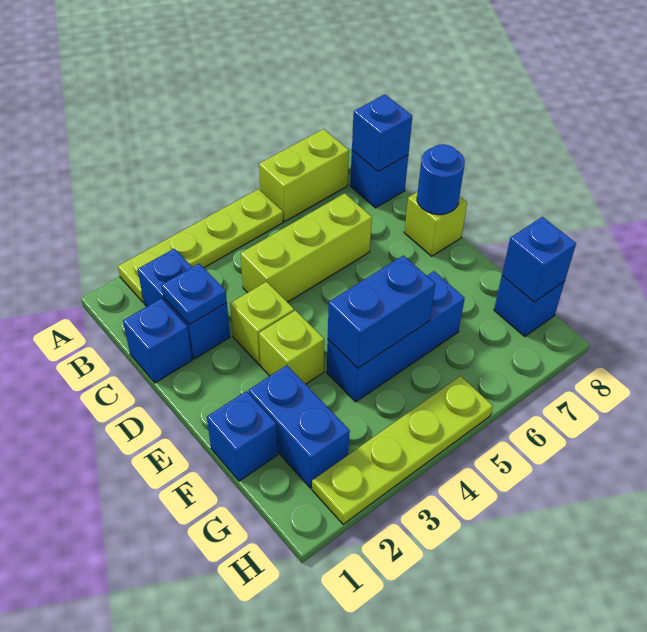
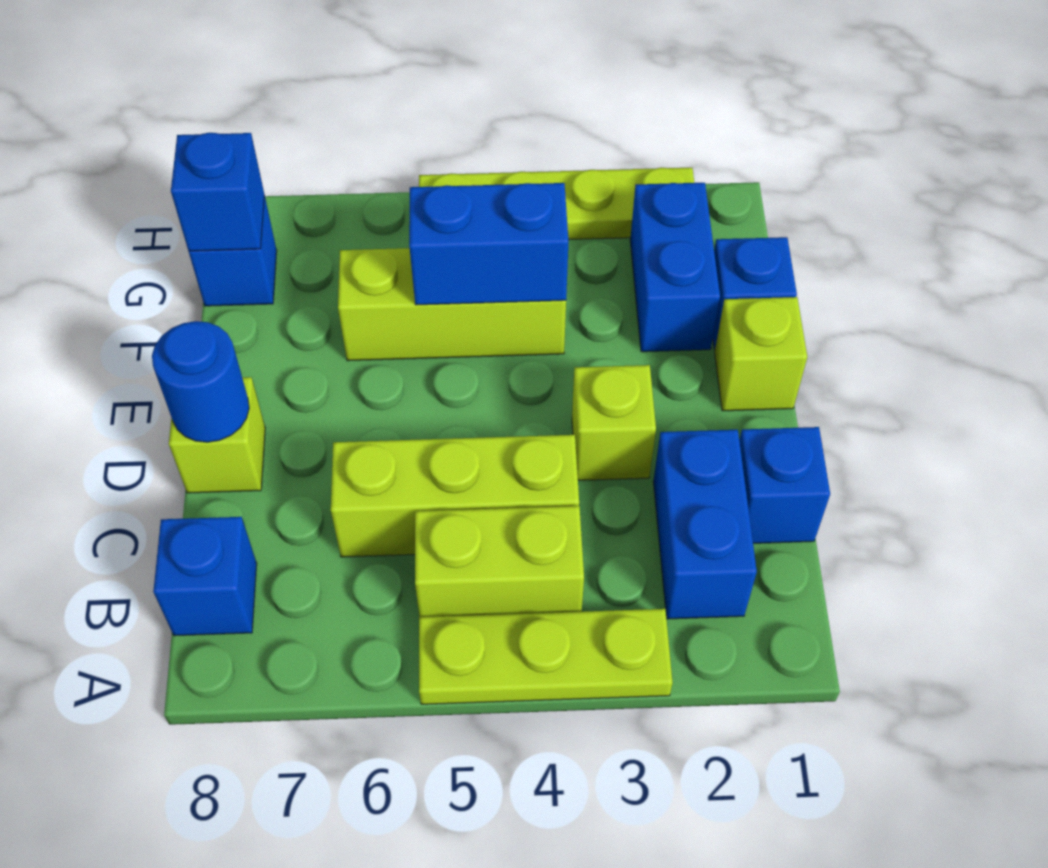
lime 1x4 plate [118,189,283,302] -> lime 1x3 plate [419,609,673,704]
lime 1x2 brick [259,129,349,221] -> lime 1x2 brick moved to [415,506,584,617]
blue 1x1 brick [352,95,412,172] -> none
blue 1x1 plate [161,264,227,325] -> none
lime 1x1 brick [259,310,324,384] -> lime 1x1 brick moved to [715,297,807,411]
blue 1x3 brick [327,271,465,402] -> lime 1x3 brick [338,248,566,361]

